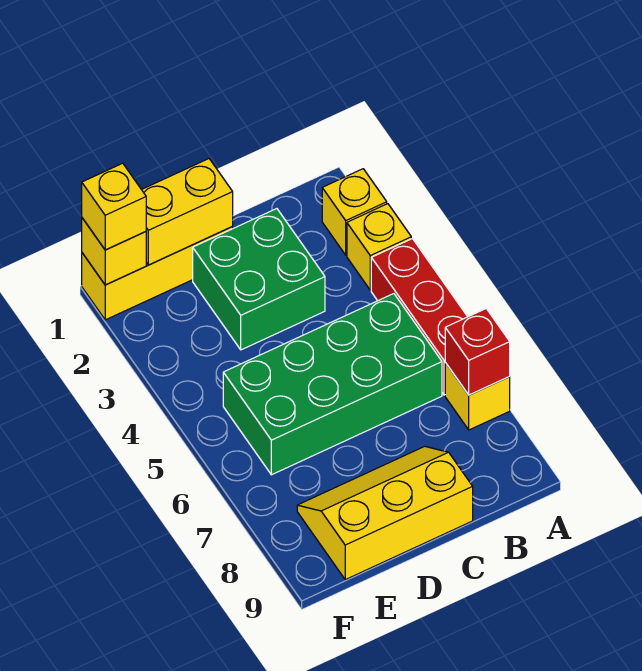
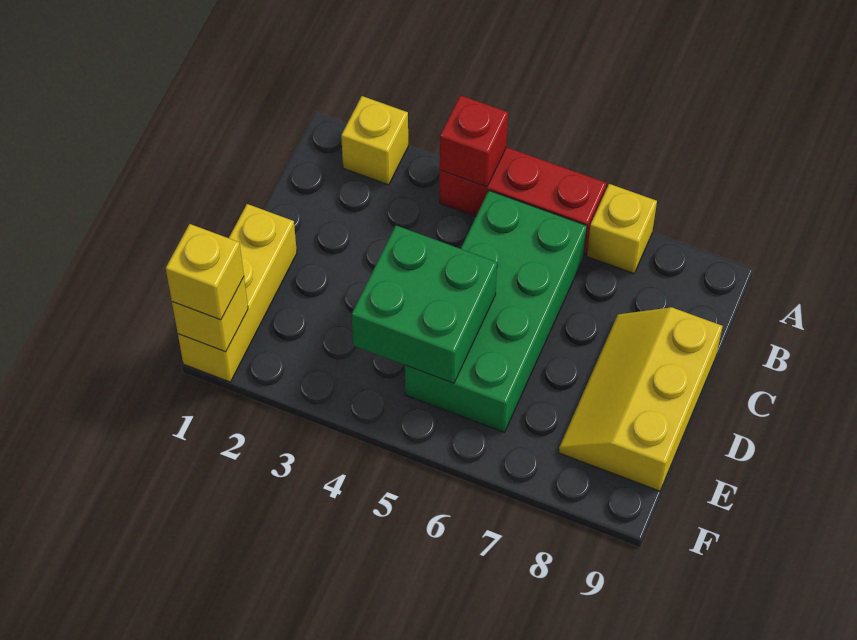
yellow 1x1 brick [347,204,411,290] -> none
red 1x1 brick [445,309,510,395] -> red 1x1 brick moved to [440,95,508,187]
green 2x2 brick [193,209,325,350] -> green 2x2 brick moved to [352,226,497,383]
yellow 1x2 brick [142,159,233,265] -> none

